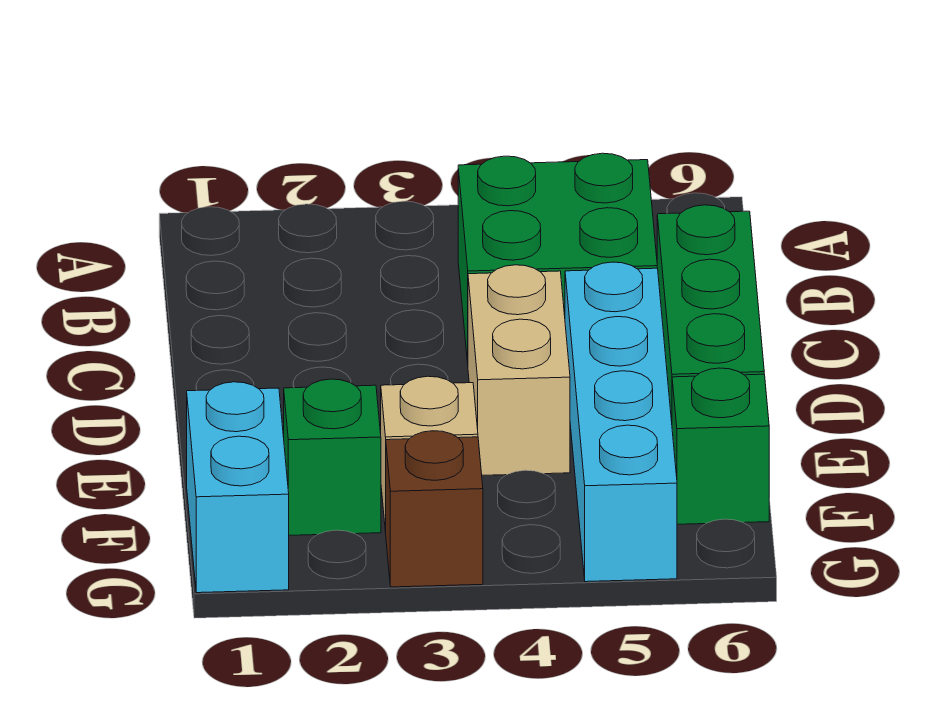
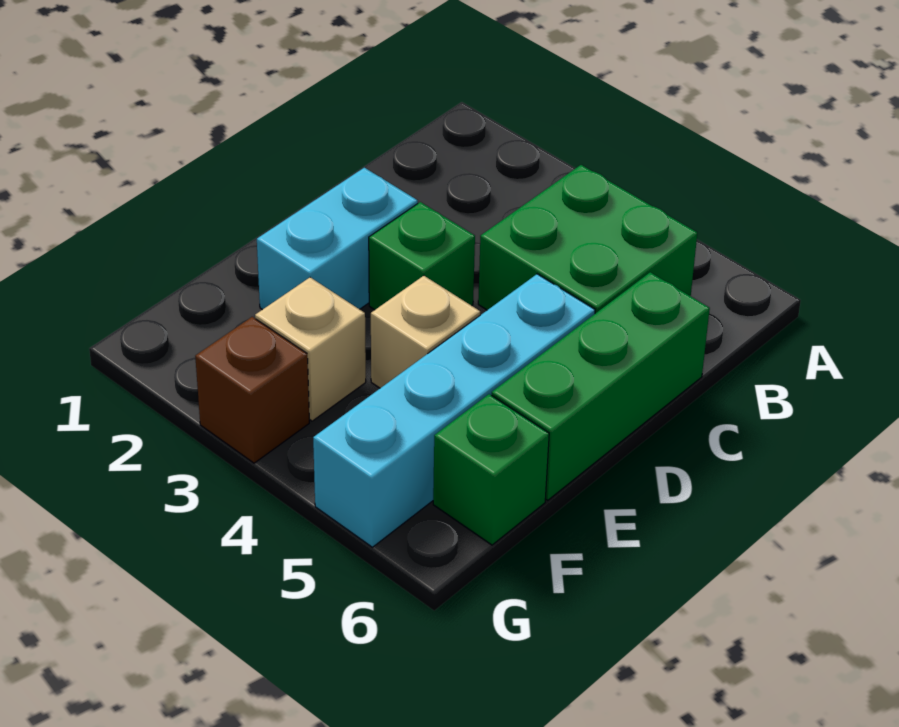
tan 1x2 brick [468,265,570,475] -> tan 1x1 brick [371,276,480,388]
cyan 1x2 brick [187,382,289,593] -> cyan 1x2 brick moved to [257,168,418,310]
green 1x1 brick [284,379,381,535] -> green 1x1 brick moved to [369,202,475,310]

